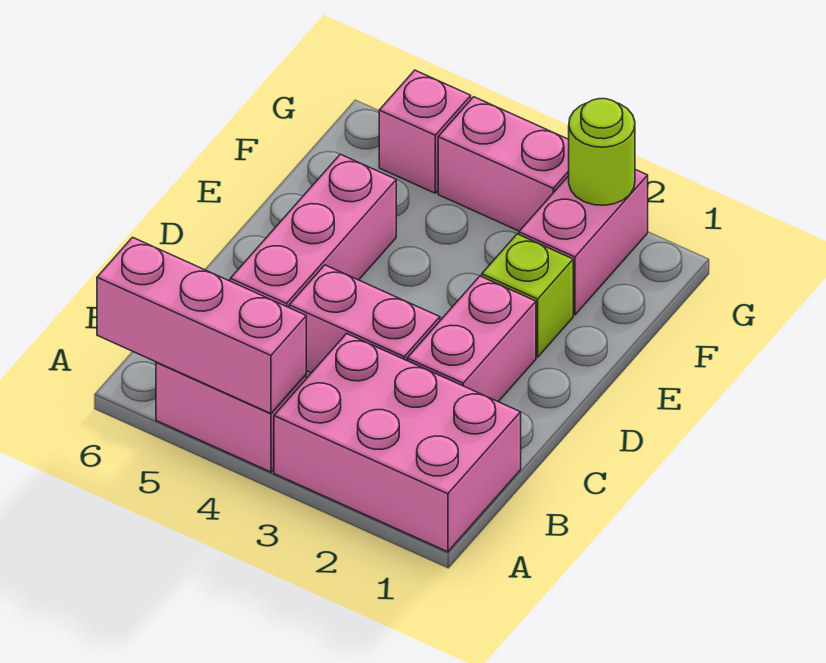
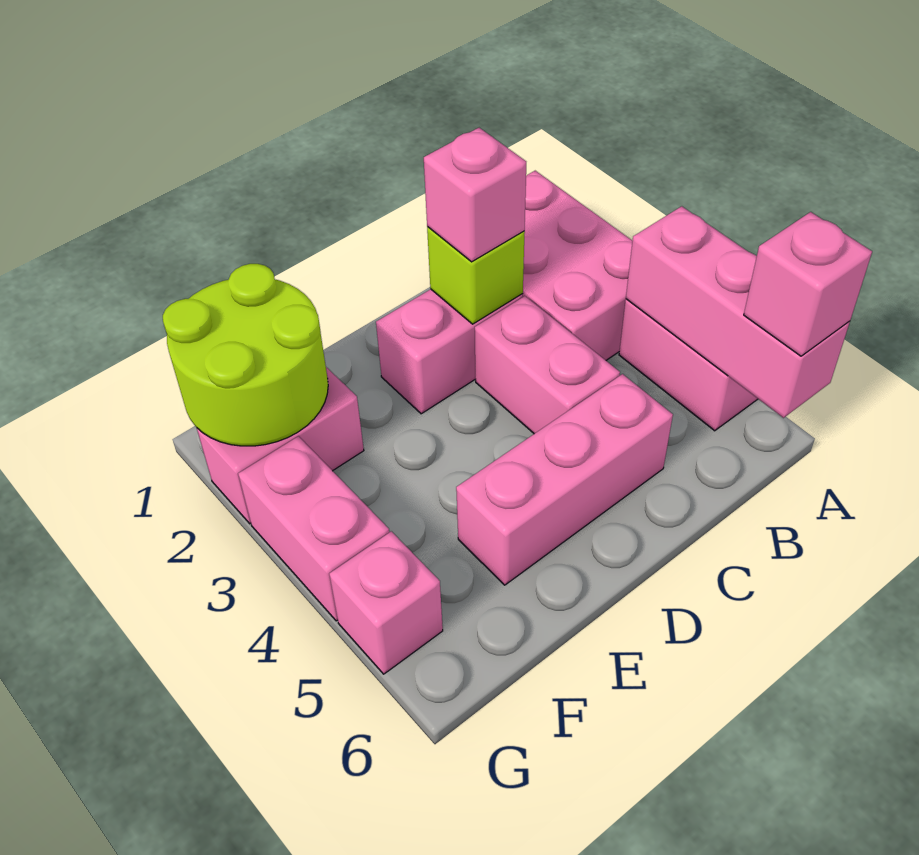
none -> pink 1x1 brick [744,212,872,356]
none -> pink 1x1 brick [424,128,526,262]
lime 1x1 brick [482,234,573,357] -> lime 1x1 brick moved to [427,227,525,324]
lime 1x1 round brick [569,99,635,205] -> lime 2x2 round brick [163,264,328,446]

